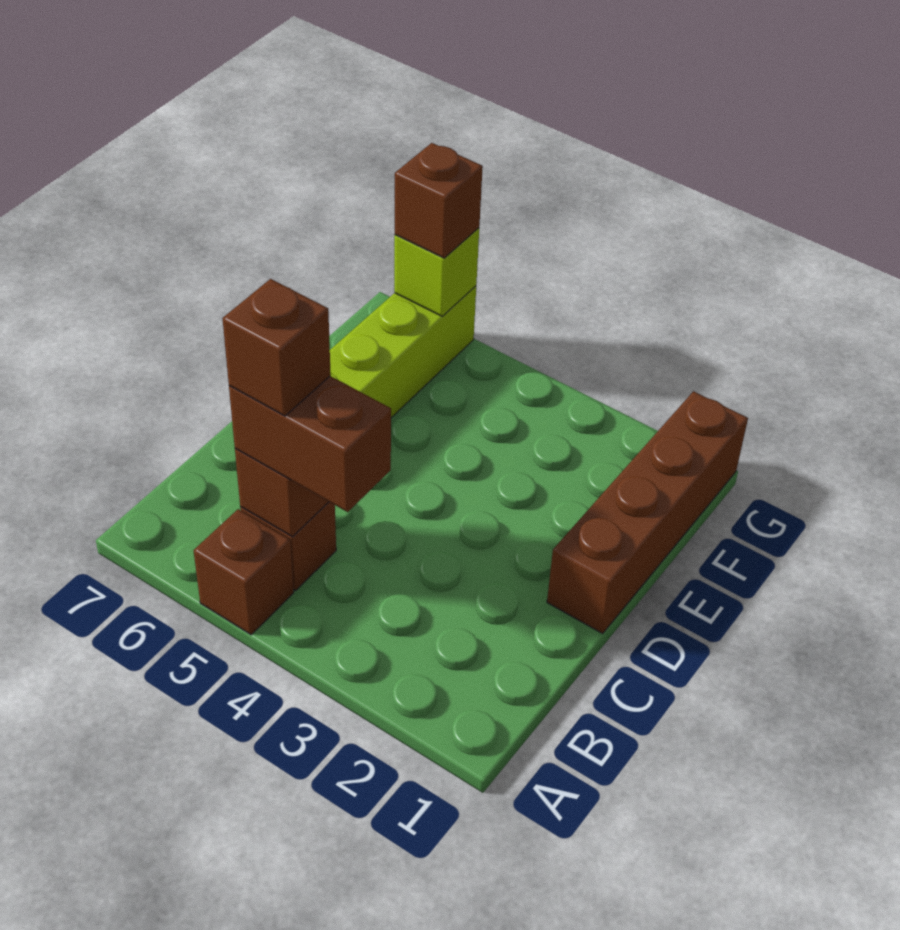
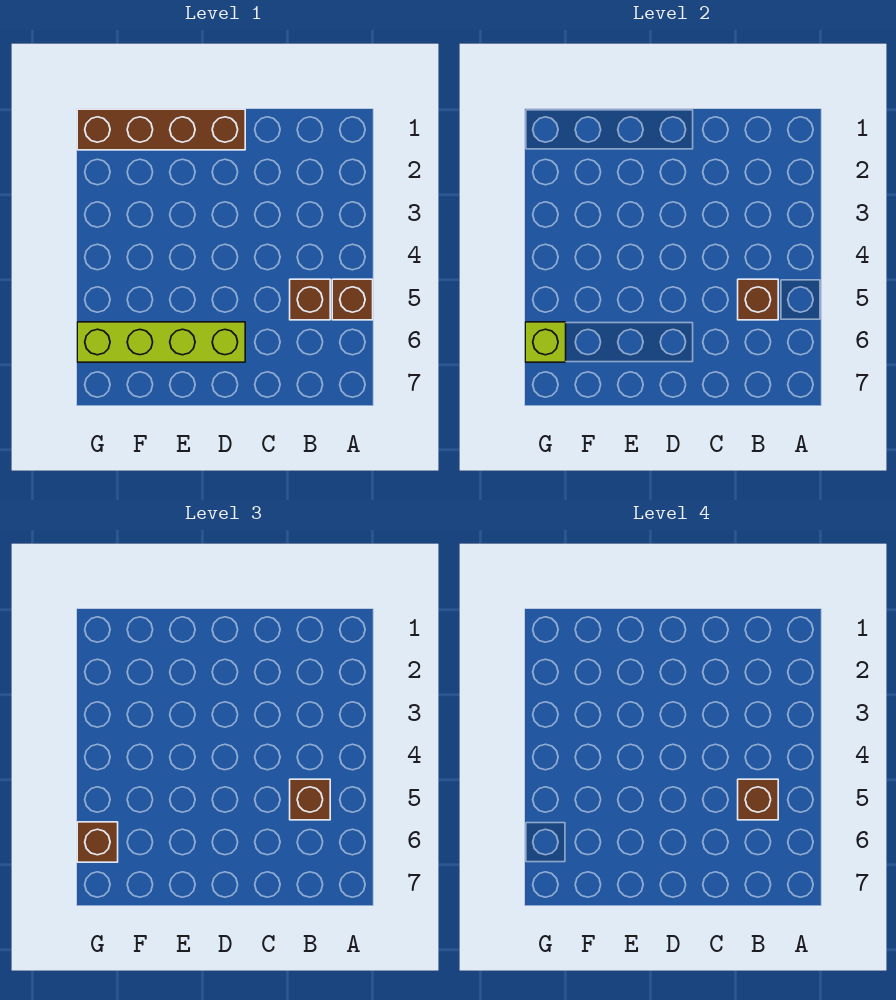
brown 1x2 brick [229,376,391,512] -> brown 1x1 brick [290,779,330,820]

